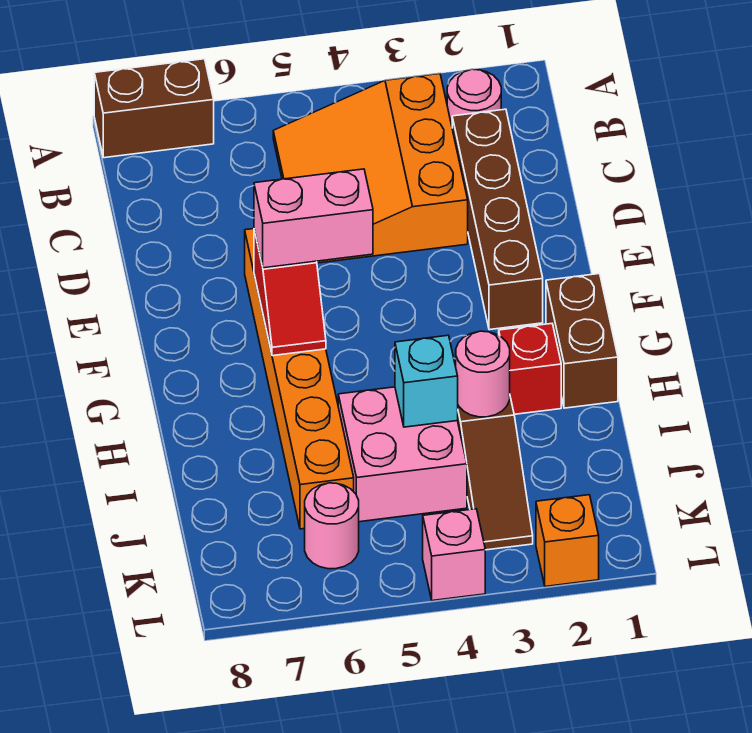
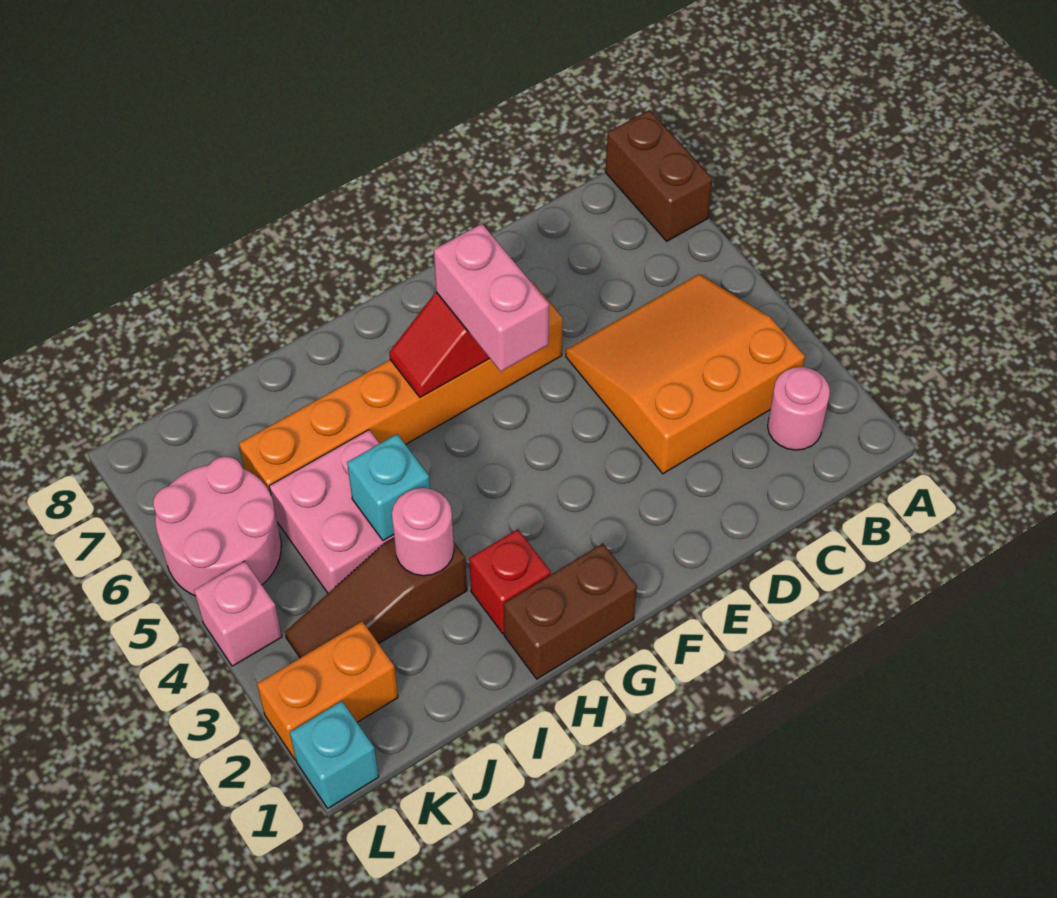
brown 1x4 brick [452,109,543,330] -> none
pink 1x1 round brick [305,483,359,569] -> pink 2x2 round brick [153,457,281,596]
none -> cyan 1x1 brick [290,701,379,808]
orange 1x1 brick [536,495,599,587] -> orange 1x2 brick [257,621,398,760]

